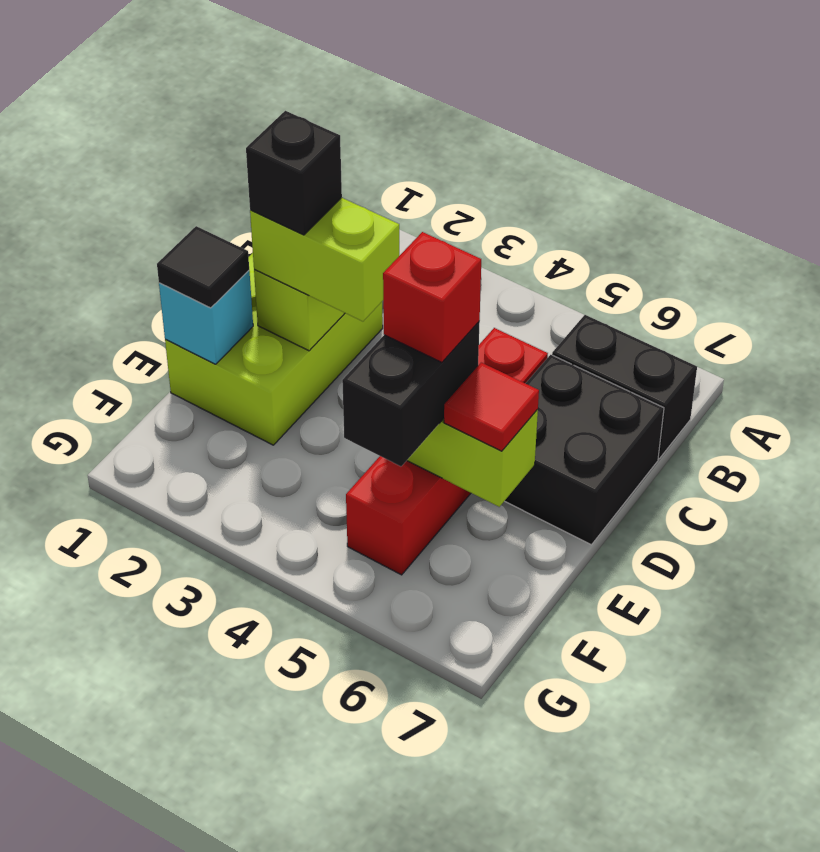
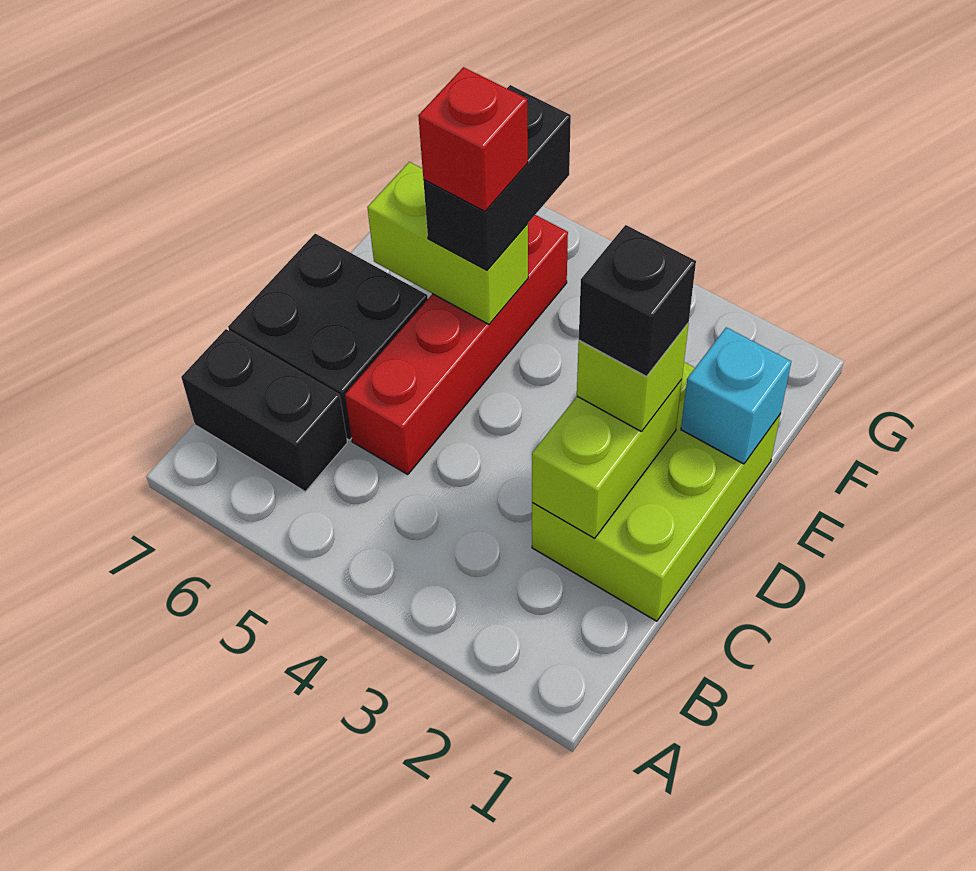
lime 1x2 brick [250,198,399,321] -> lime 1x1 brick [577,323,689,432]
black 1x1 tile [157,226,249,308] -> none
red 1x1 tile [444,363,539,451] -> none

